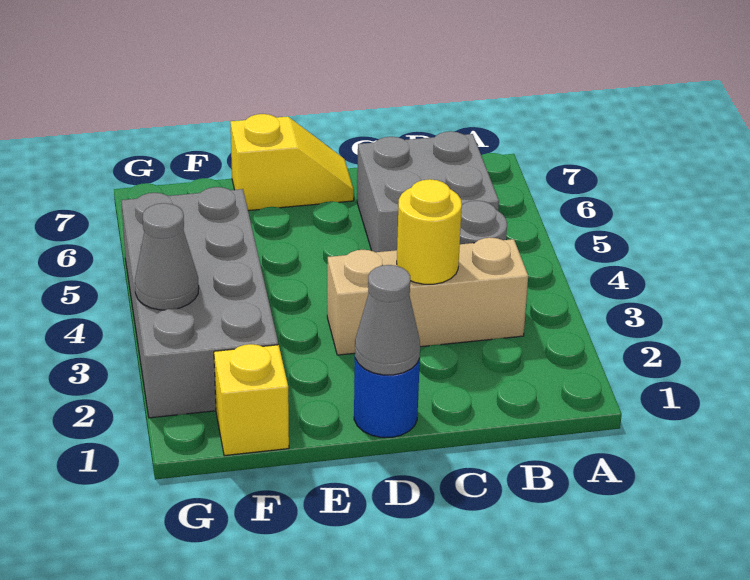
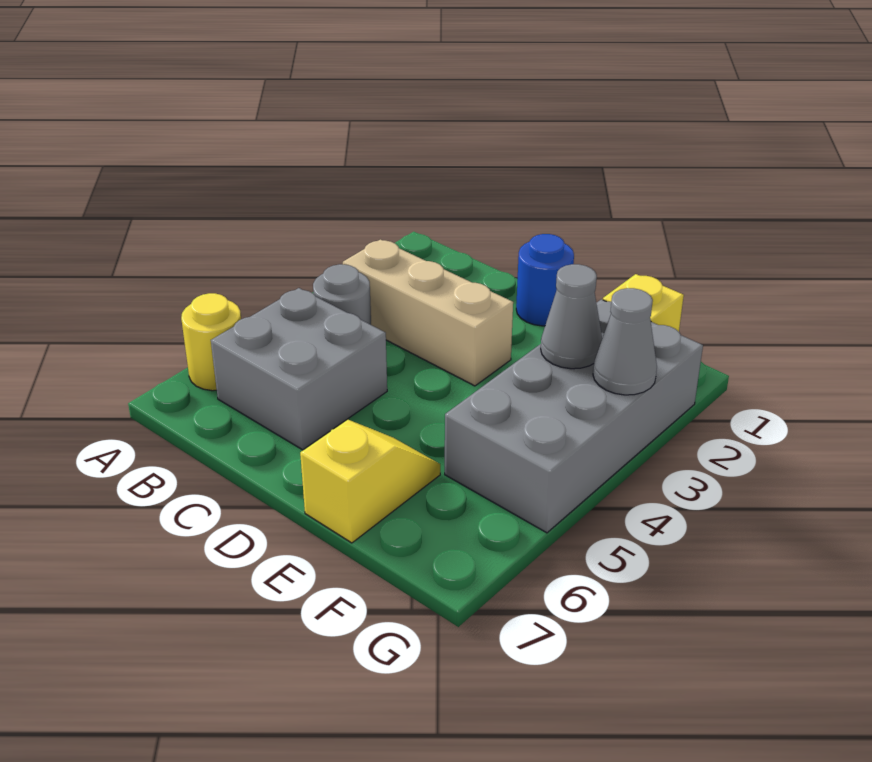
yellow 1x1 round brick [397,179,462,284] -> yellow 1x1 round brick moved to [181,293,241,391]
grey 1x1 cone [355,265,420,375] -> grey 1x1 cone moved to [541,264,602,369]
yellow 1x2 slope [230,114,354,211] -> yellow 1x2 slope turned to [300,419,440,543]

